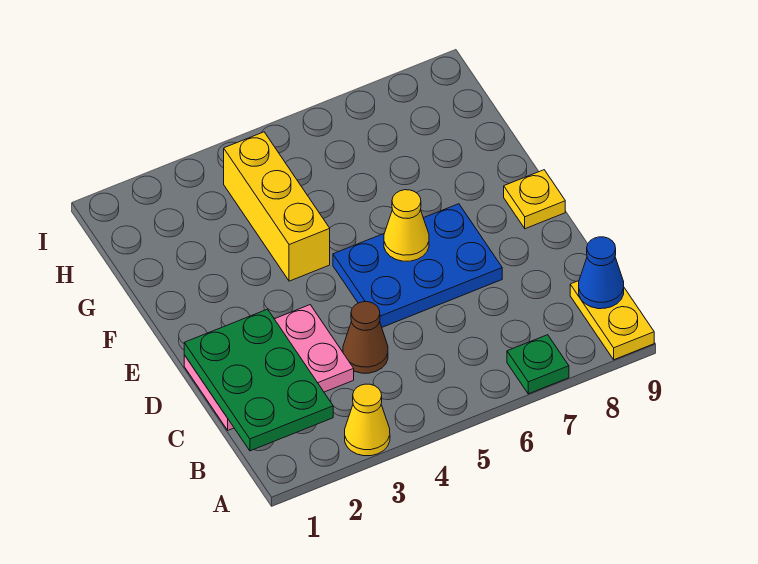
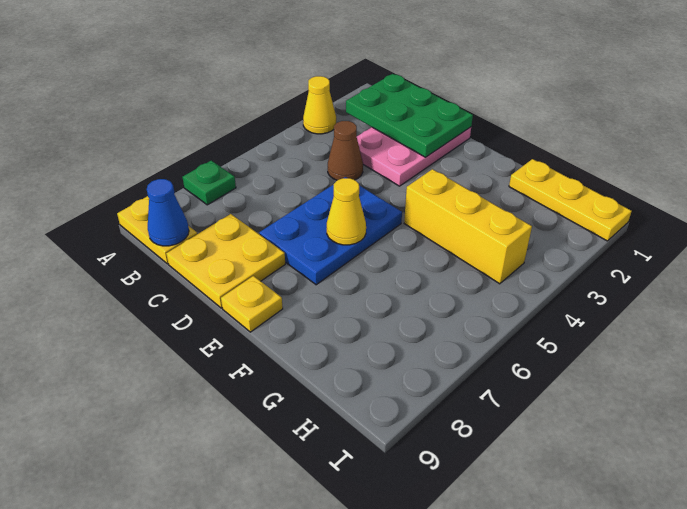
none -> yellow 2x2 plate [166,214,285,308]
none -> yellow 1x3 plate [509,159,632,241]

